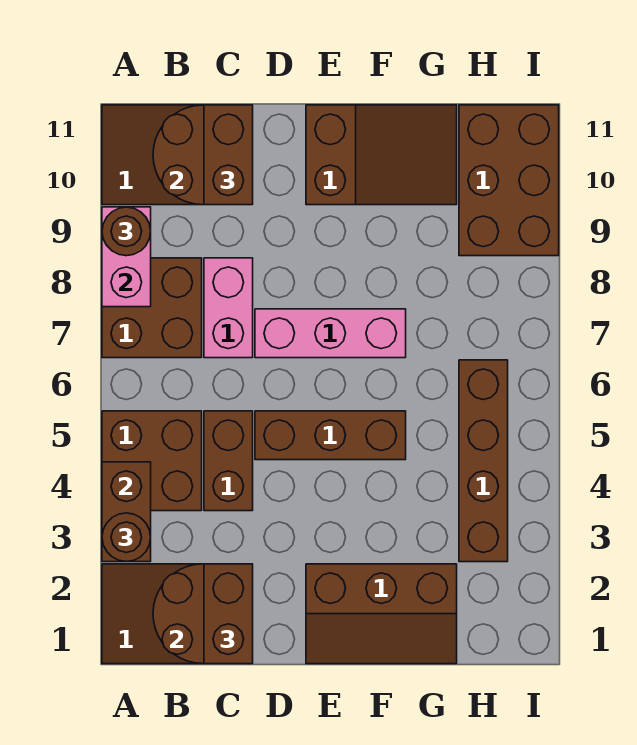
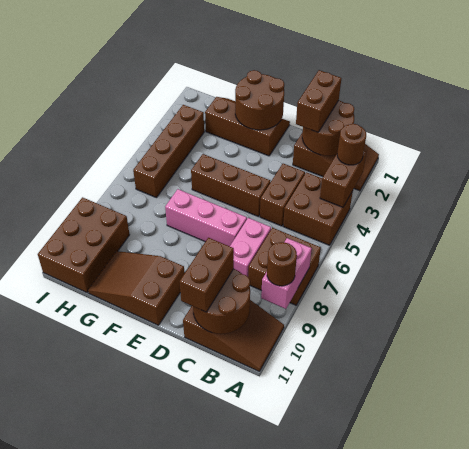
none -> brown 2x2 round brick [235,70,284,130]

